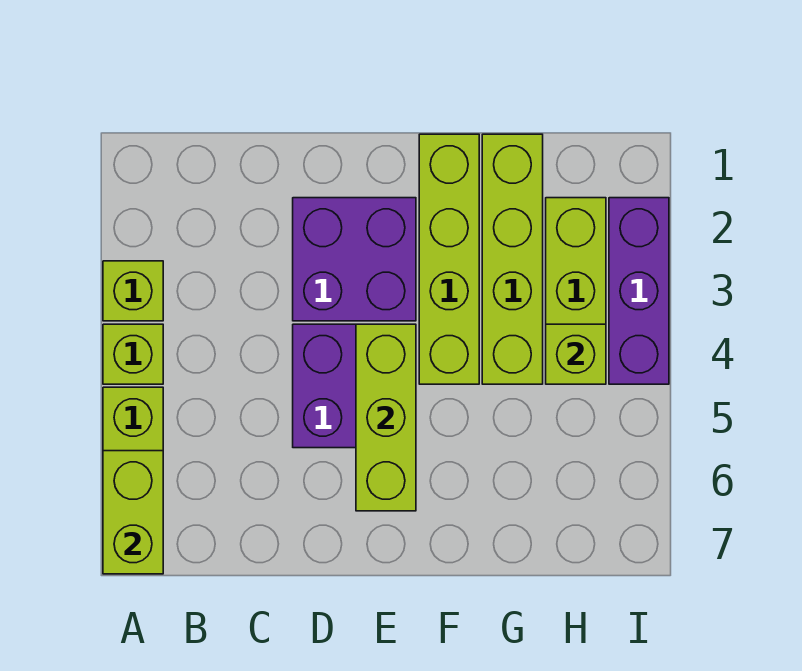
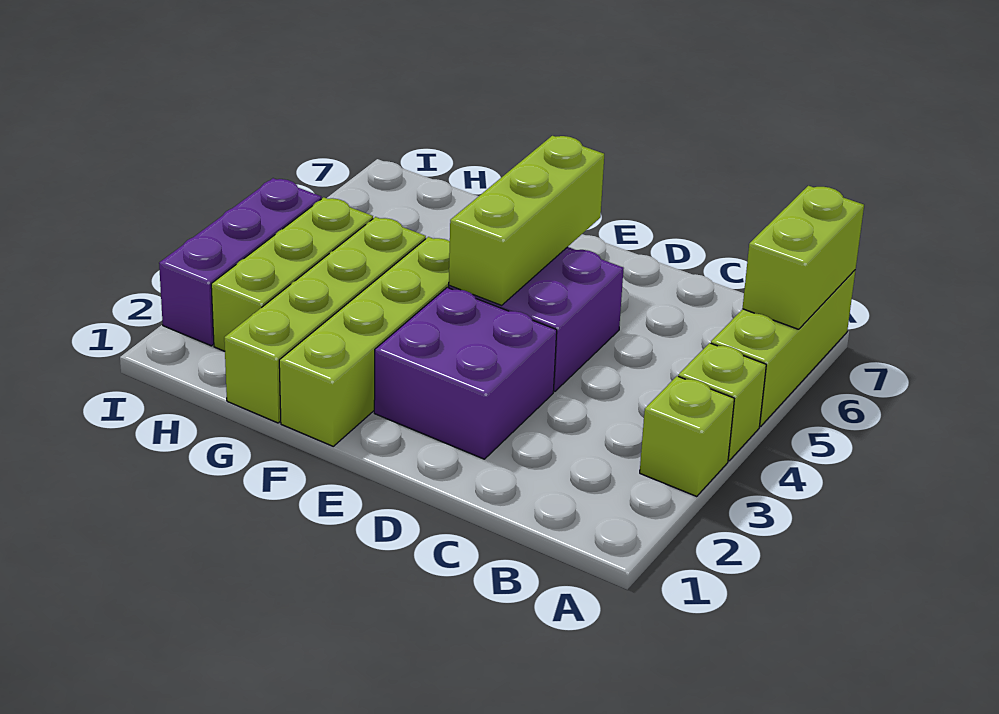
lime 1x1 brick [546,324,606,384] -> none

